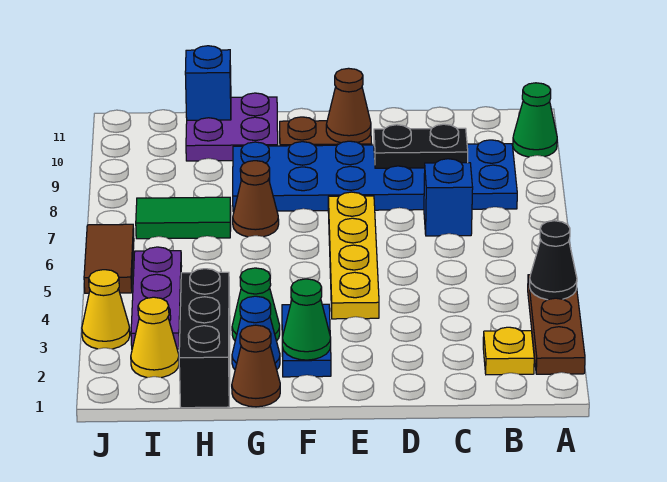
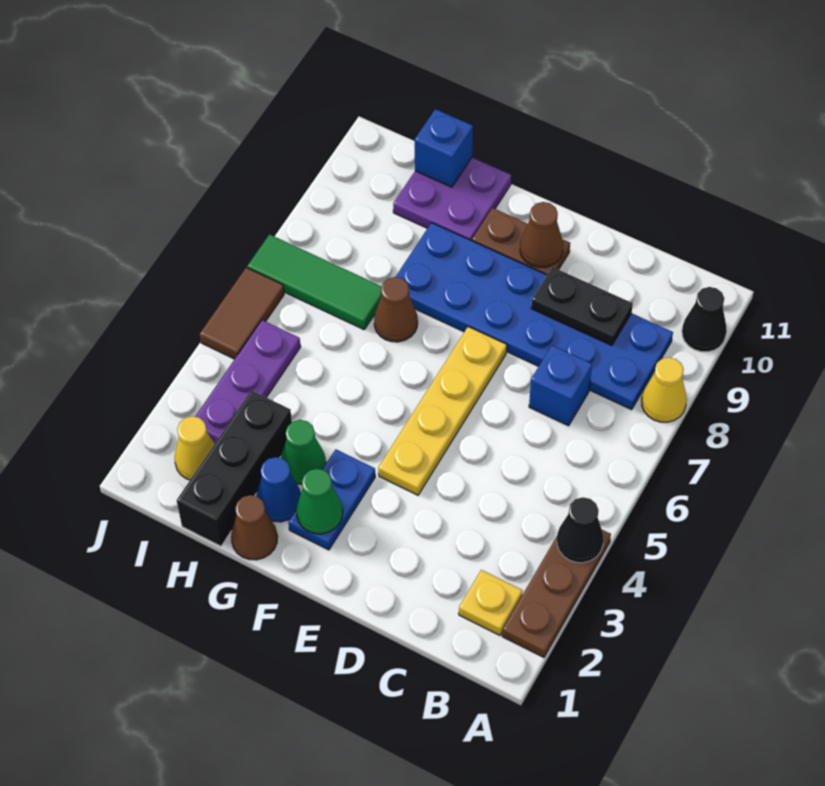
green 1x1 cone [513,83,557,157] -> black 1x1 cone [682,287,727,352]
green 1x2 tile [136,197,231,239] -> green 1x3 tile [247,234,382,329]
yellow 1x1 cone [82,270,130,349] -> yellow 1x1 cone moved to [642,357,687,422]

